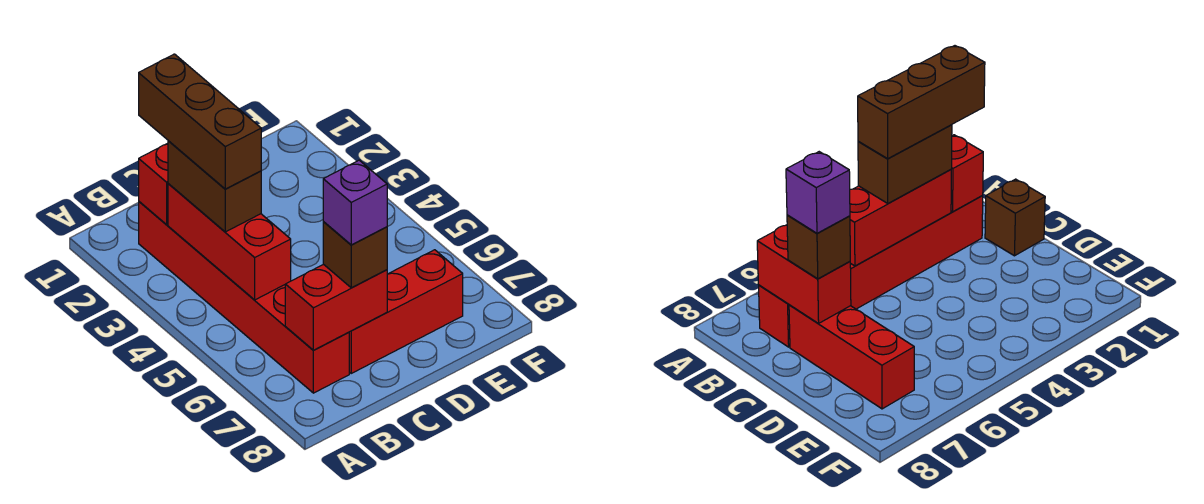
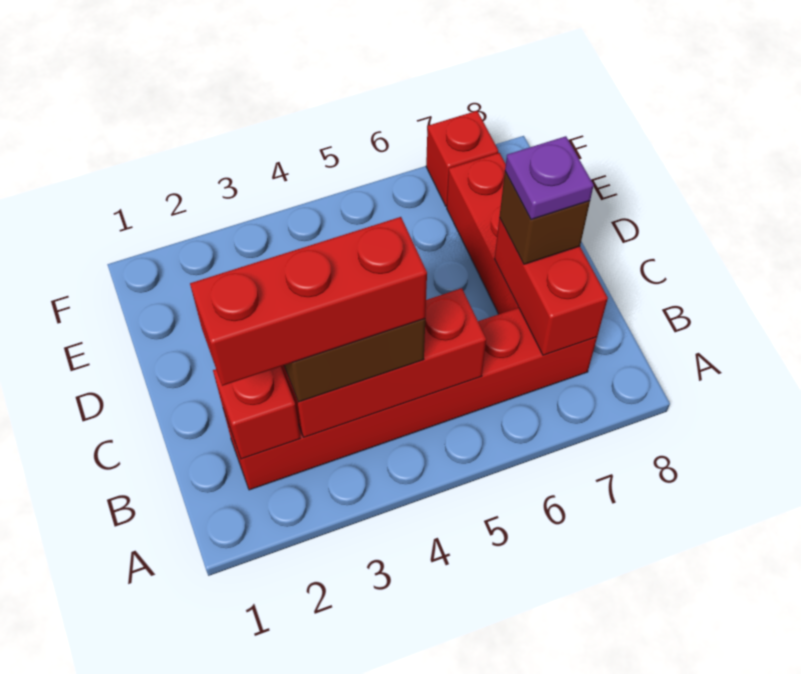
brown 1x3 brick [139,54,261,189] -> red 1x3 brick [190,217,427,386]
brown 1x1 brick [985,179,1045,256] -> none
purple 1x1 brick [323,160,387,245] -> purple 1x1 plate [505,136,594,220]
none -> red 1x1 brick [426,111,498,206]

